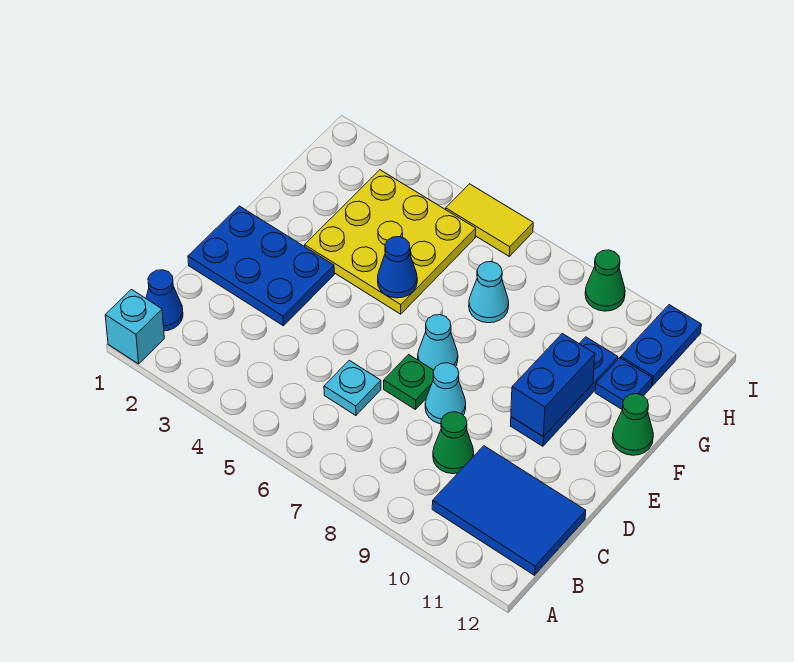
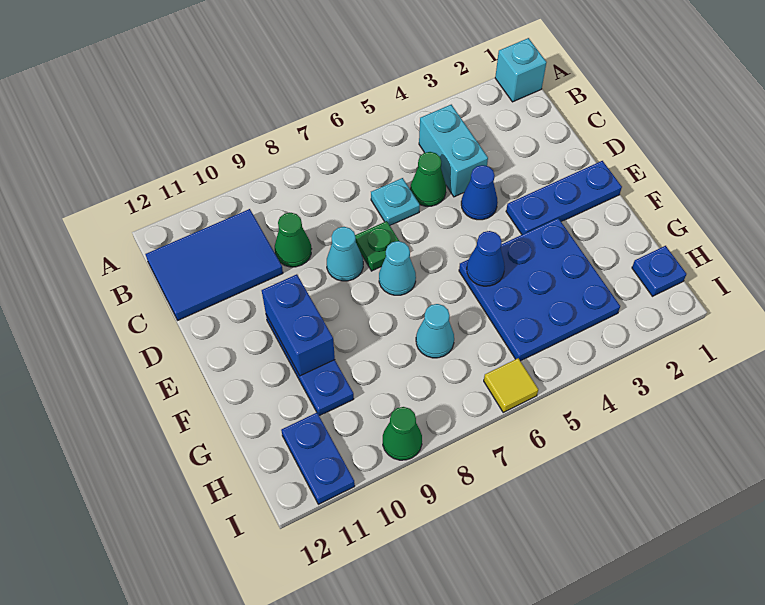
blue 1x1 cone [146,270,183,331] -> blue 1x1 cone moved to [461,165,498,220]
none -> cyan 1x2 brick [419,105,488,197]
blue 2x3 plate [188,206,334,326] -> blue 1x3 plate [506,161,622,235]
yellow 3x3 plate [305,170,476,314] -> blue 3x3 plate [459,218,620,361]
green 1x1 cone [612,394,653,455] -> green 1x1 cone moved to [410,152,446,206]
blue 1x1 plate [595,358,652,410] -> blue 1x1 plate moved to [632,246,686,296]
yellow 1x2 tile [446,184,533,256] -> yellow 1x1 tile [484,358,538,412]

